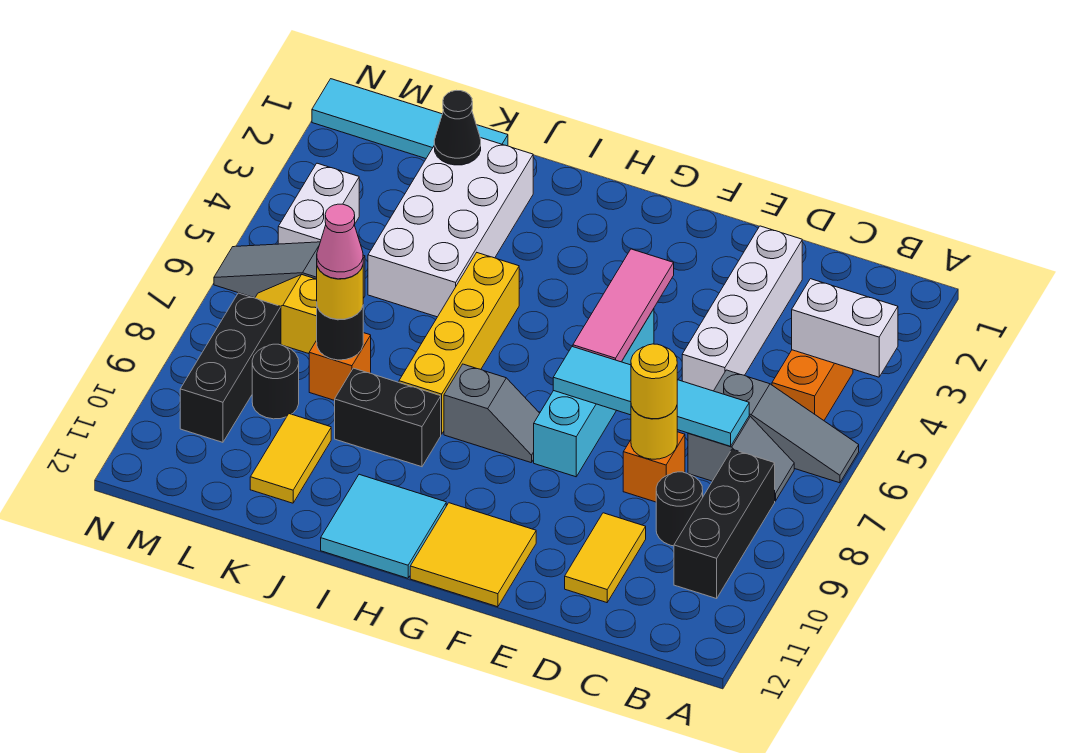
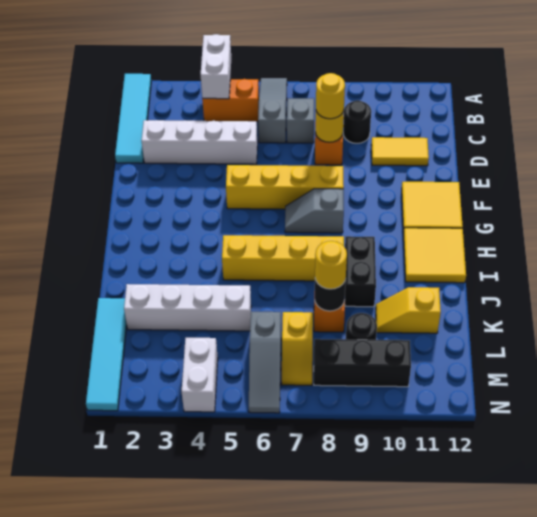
black 1x3 brick [674,449,775,599] -> none
cyan 1x4 tile [553,347,749,446] -> cyan 1x4 tile moved to [115,74,151,163]
pink 1x3 tile [573,249,674,362] -> none
cyan 1x4 brick [534,309,654,477] -> yellow 1x4 brick [226,165,344,209]
grey 1x2 slope [444,364,540,463] -> grey 1x2 slope turned to [285,189,344,233]
cyan 2x2 tile [321,474,446,578] -> yellow 2x2 tile [404,228,466,283]
white 2x4 brick [368,138,533,317] -> white 1x4 brick [124,284,251,331]
black 1x1 cone [434,90,481,165] -> none
pink 1x1 cone [317,204,363,279] -> none
yellow 1x2 tile [250,414,331,503] -> yellow 1x2 slope [376,287,441,333]
white 1x2 brick [278,163,359,244] -> white 1x2 brick turned to [181,338,218,412]

